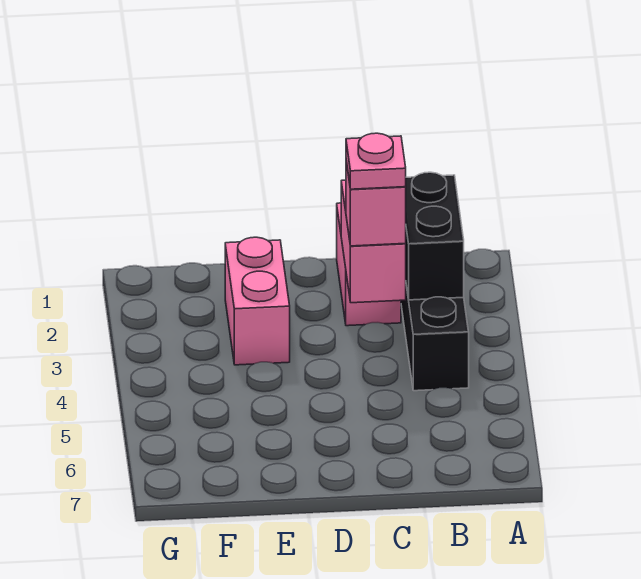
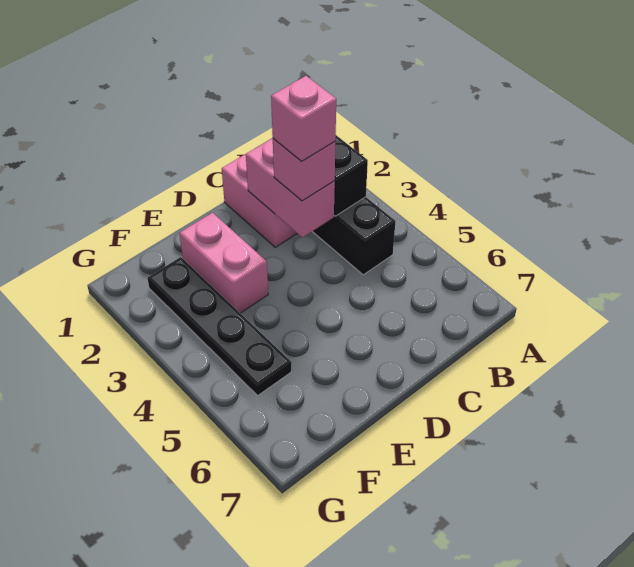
pink 1x1 plate [346,133,406,189] -> pink 1x1 brick [271,76,336,161]
none -> black 1x4 plate [148,257,291,395]

